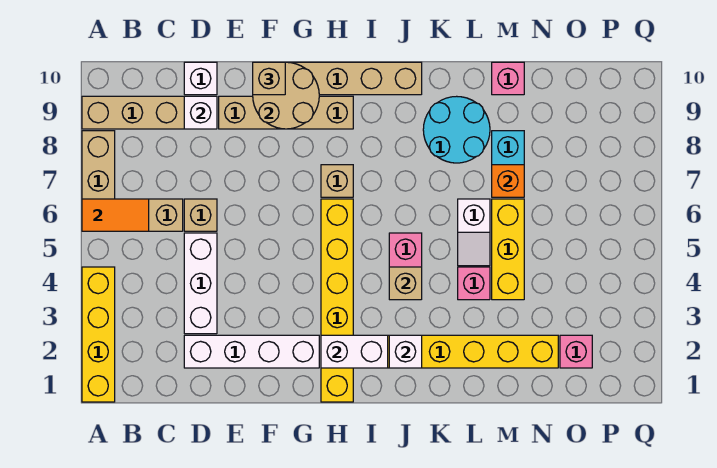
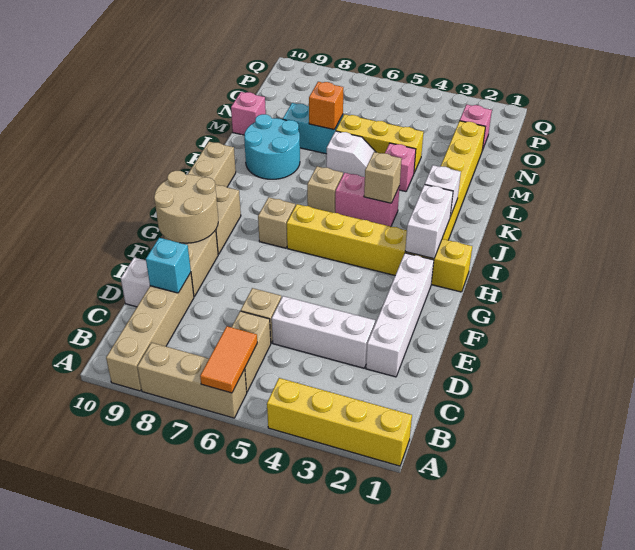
white 1x1 brick [184,96,217,129] -> cyan 1x1 brick [146,238,191,293]
tan 1x1 brick [253,62,285,95] -> tan 1x1 brick moved to [307,166,343,213]

